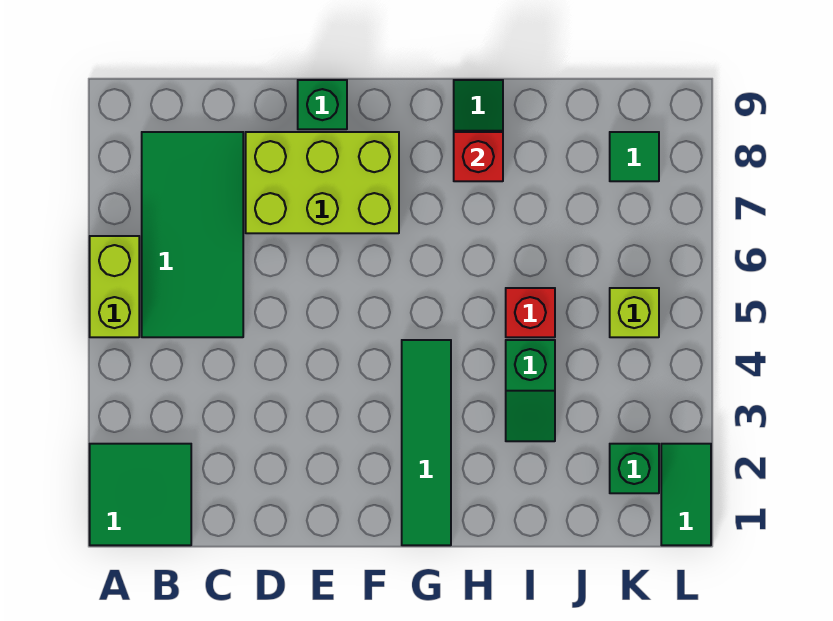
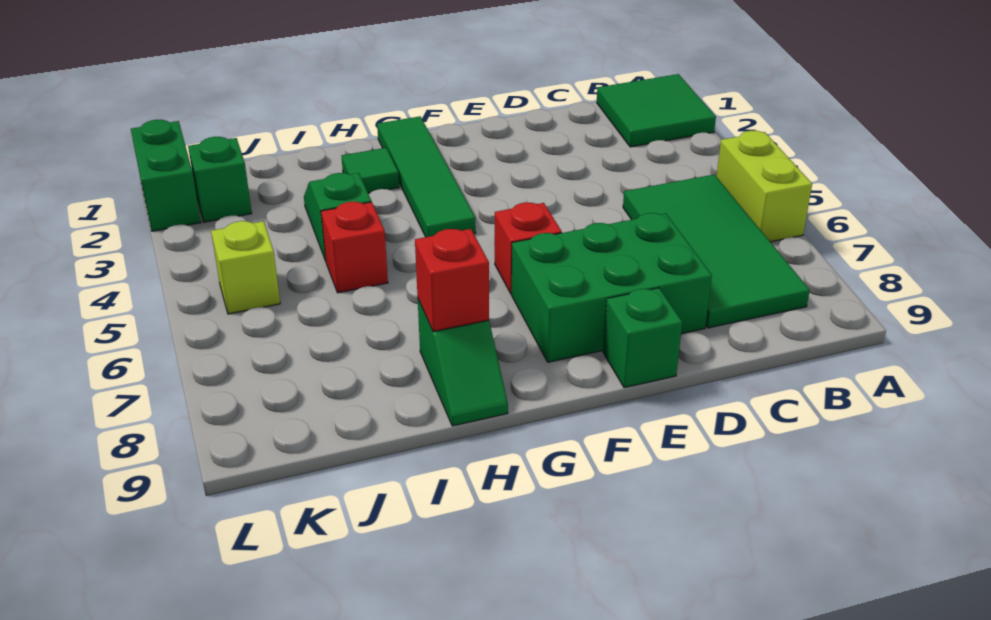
lime 2x3 brick [246,132,399,233] -> green 2x3 brick [511,213,712,362]
none -> red 1x1 brick [494,202,562,293]
green 1x1 tile [610,132,659,181] -> green 1x1 tile moved to [341,148,399,193]
green 1x2 tile [661,444,711,545] -> green 1x2 brick [131,120,201,231]

